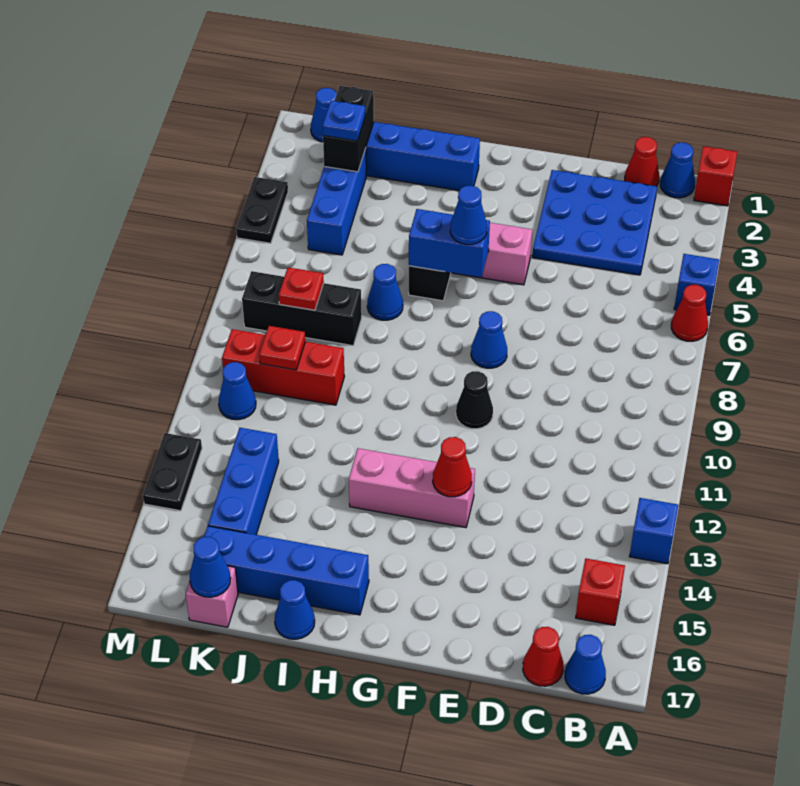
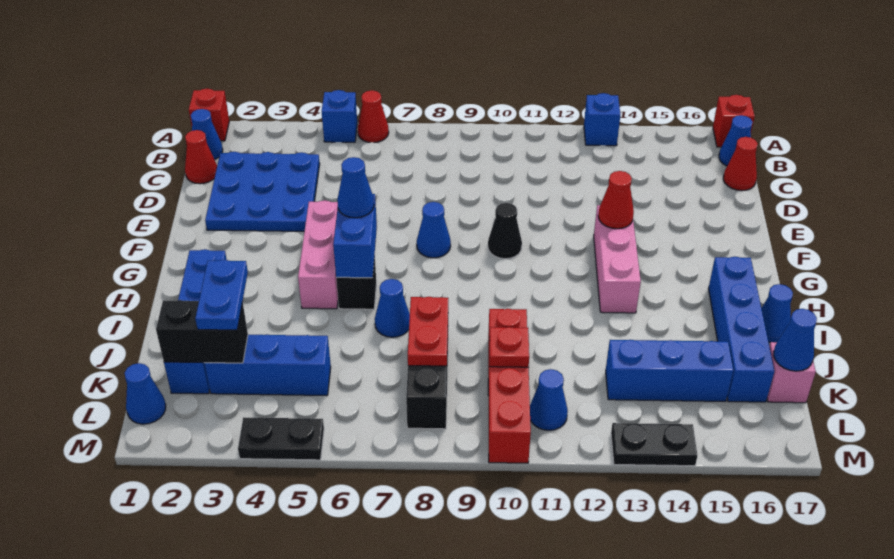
red 1x1 brick [576,559,625,625] -> red 1x1 brick moved to [713,95,755,147]
red 1x3 brick [222,329,344,405] -> red 1x4 brick [488,309,531,463]
blue 1x1 plate [322,101,365,141] -> blue 1x2 plate [195,260,248,330]
red 1x1 plate [279,267,324,310] -> red 1x2 plate [408,297,448,366]

